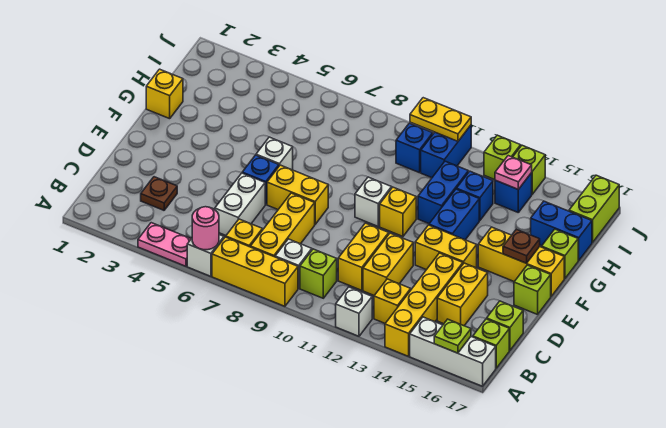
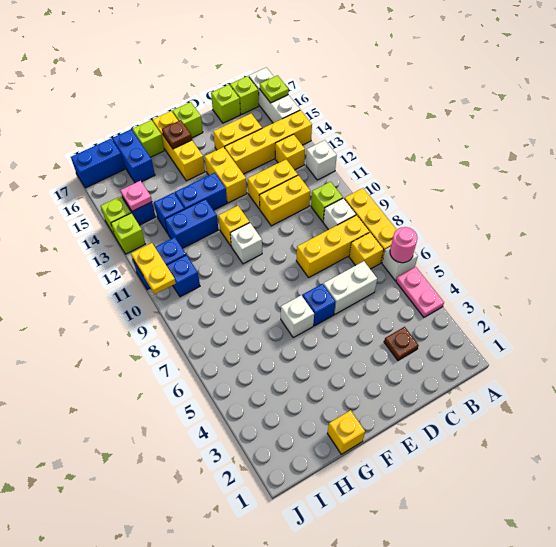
yellow 1x2 brick [267,165,328,224] -> none
lime 1x2 brick [569,175,619,243] -> blue 1x2 brick [71,139,125,188]

